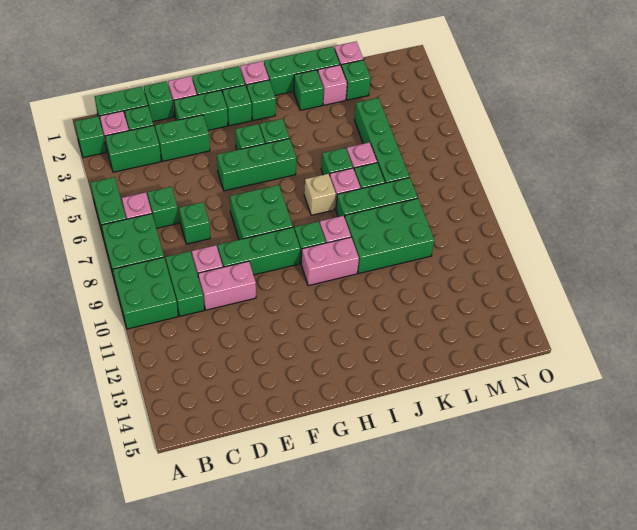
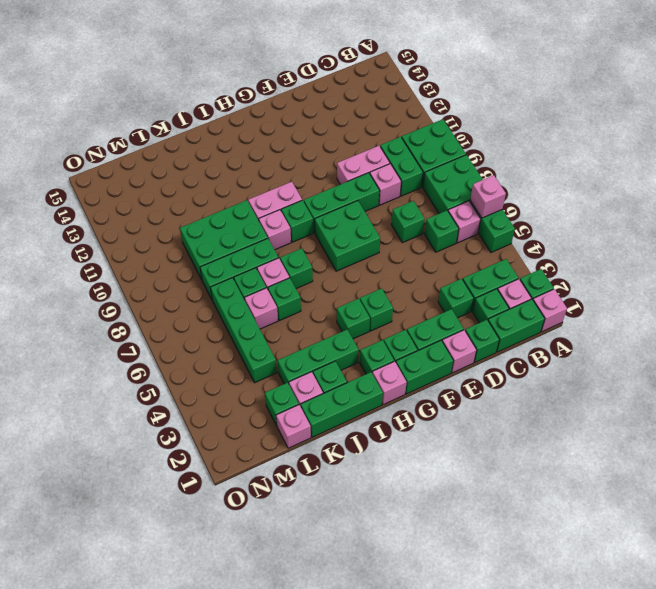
none -> pink 1x1 brick [533,289,567,332]
none -> pink 1x1 brick [470,175,506,218]
green 1x2 brick [155,115,210,161] -> green 1x1 brick [438,279,474,318]
green 1x3 brick [217,138,296,191] -> green 1x3 brick moved to [278,330,359,384]
tan 1x1 brick [304,174,336,215] -> green 1x1 brick [280,248,313,289]

